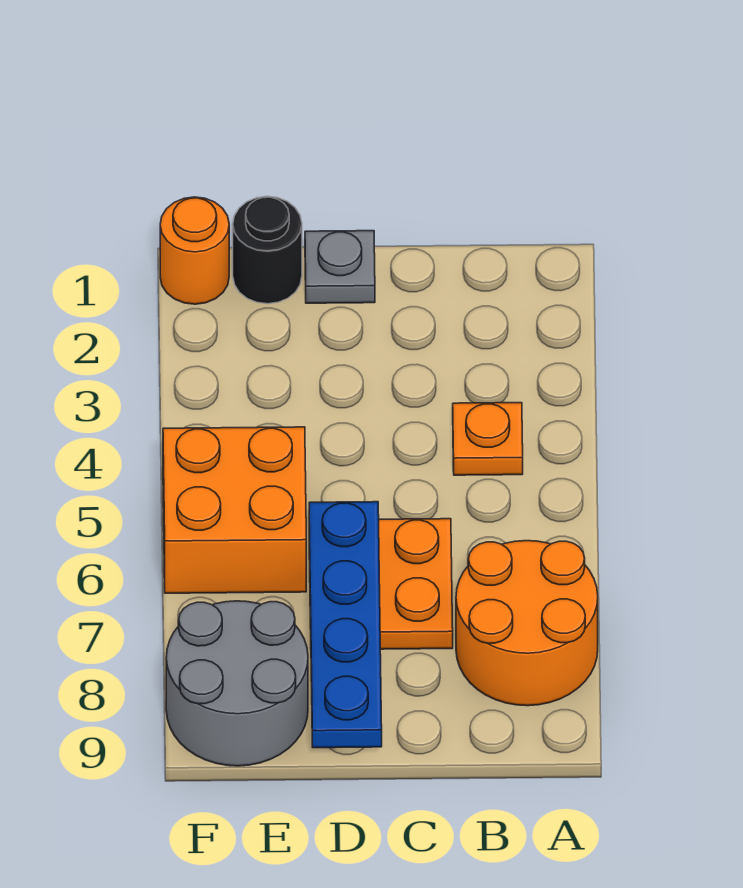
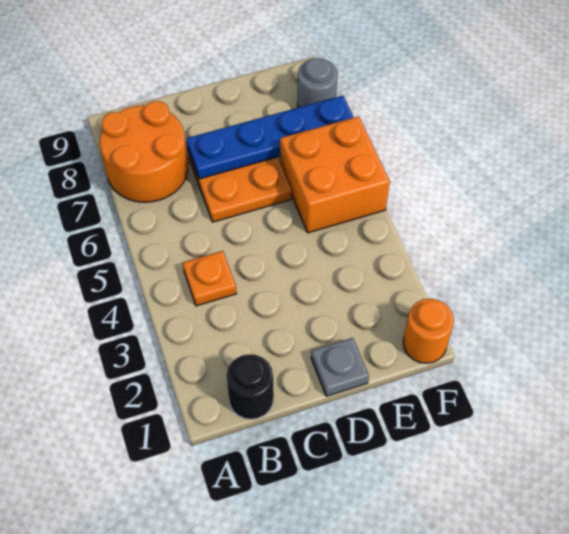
blue 1x4 plate [309,502,382,748] -> blue 1x4 plate turned to [186,96,354,179]
black 1x1 round brick [233,196,302,304] -> black 1x1 round brick moved to [226,354,274,419]
grey 2x2 round brick [166,601,308,766] -> grey 1x1 round brick [297,58,338,108]

